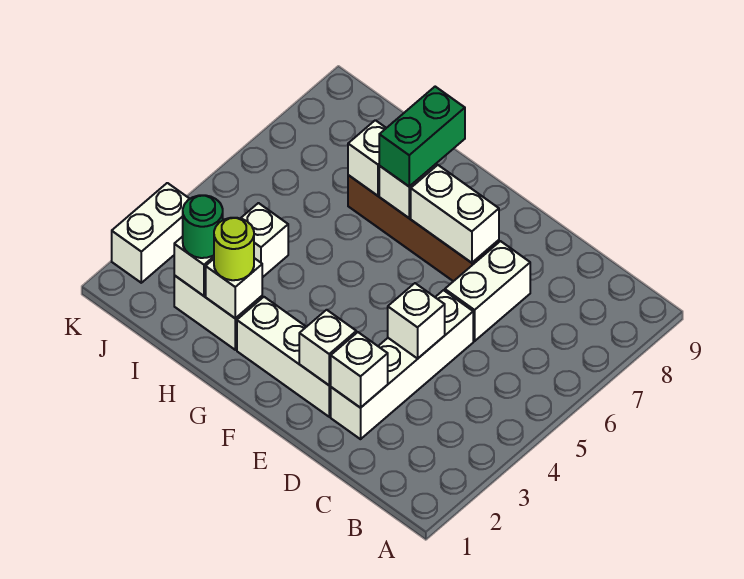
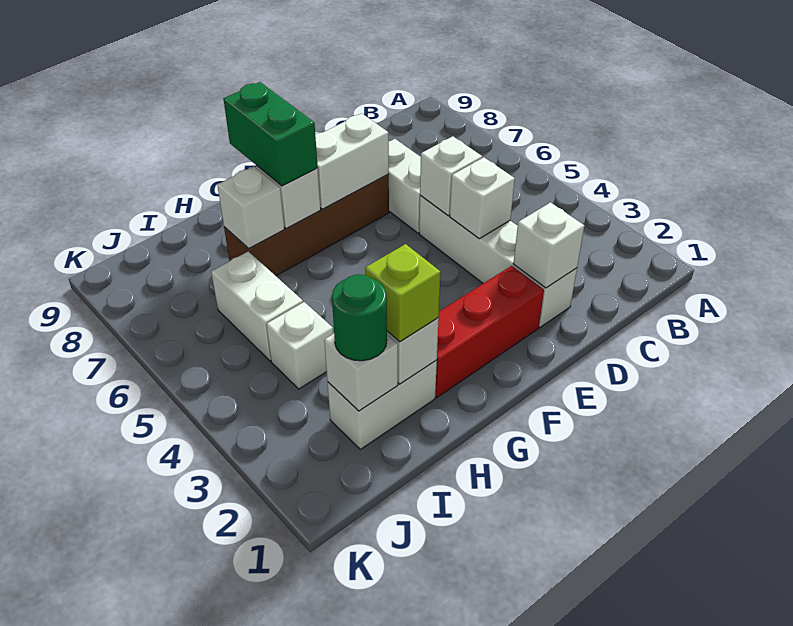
white 1x3 brick [237,297,331,417] -> red 1x3 brick [435,266,544,397]
white 1x1 brick [299,310,356,385] -> white 1x1 brick moved to [420,136,482,216]
lime 1x1 round brick [214,218,254,280] -> lime 1x1 brick [365,244,440,342]
white 1x2 brick [112,183,189,283] -> white 1x2 brick moved to [211,251,303,361]

